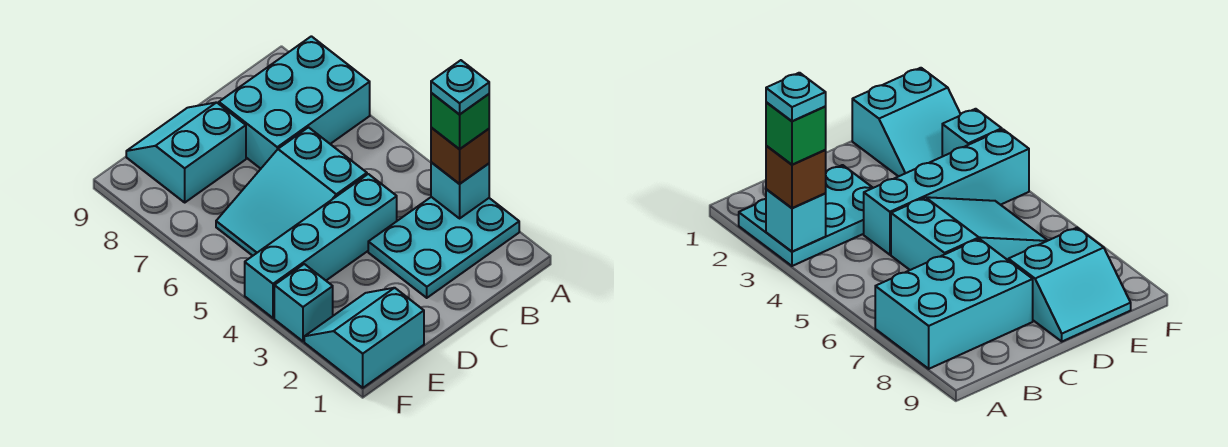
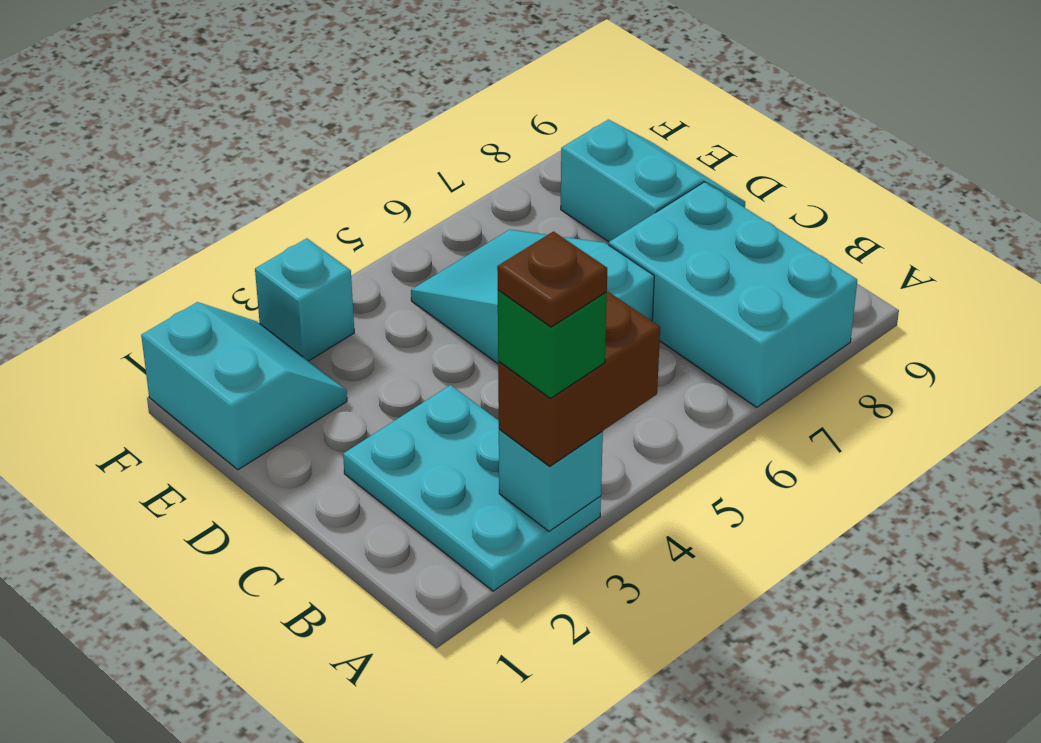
brown 1x1 brick [431,128,489,184] -> brown 1x2 brick [498,292,660,466]
cyan 1x1 plate [431,60,489,115] -> brown 1x1 plate [497,232,607,327]
cyan 1x4 brick [245,174,397,318] -> none

